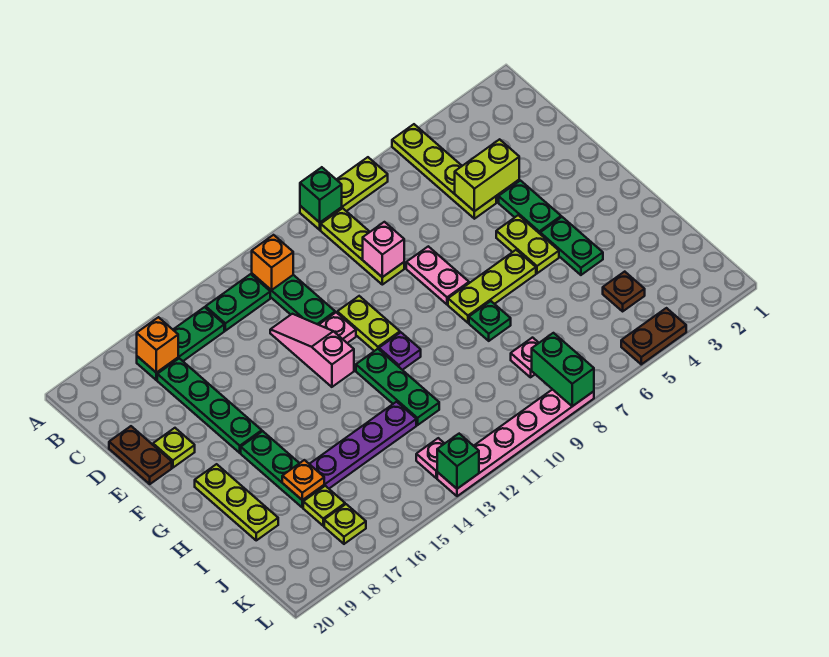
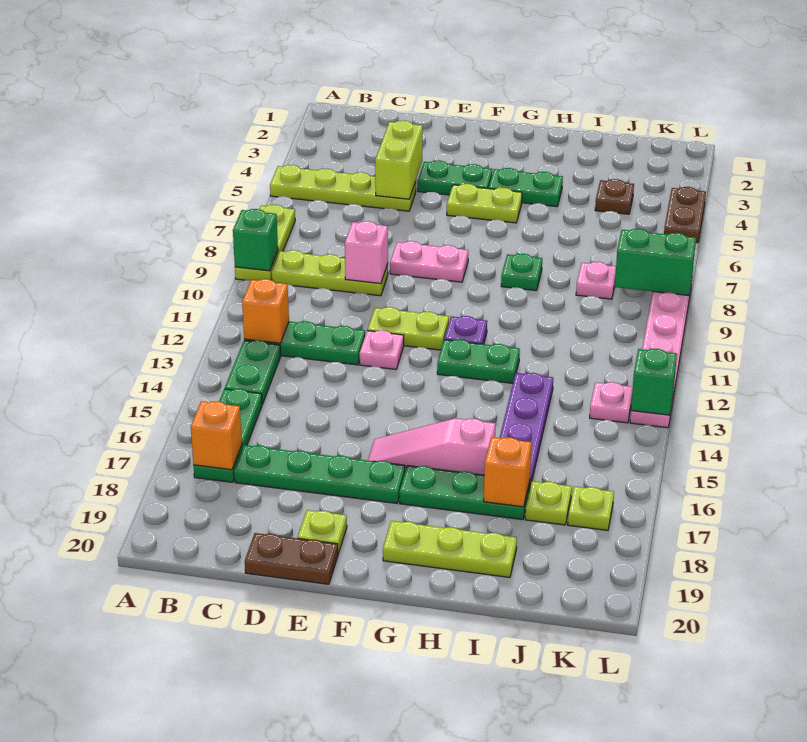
pink 1x3 slope [270,314,354,387] -> pink 1x3 slope moved to [368,418,496,475]
lime 1x3 plate [448,250,536,323] -> none
green 1x3 plate [356,349,439,425] -> green 1x2 plate [437,339,520,383]
orange 1x1 plate [282,460,324,500] -> orange 1x1 brick [484,437,532,507]

